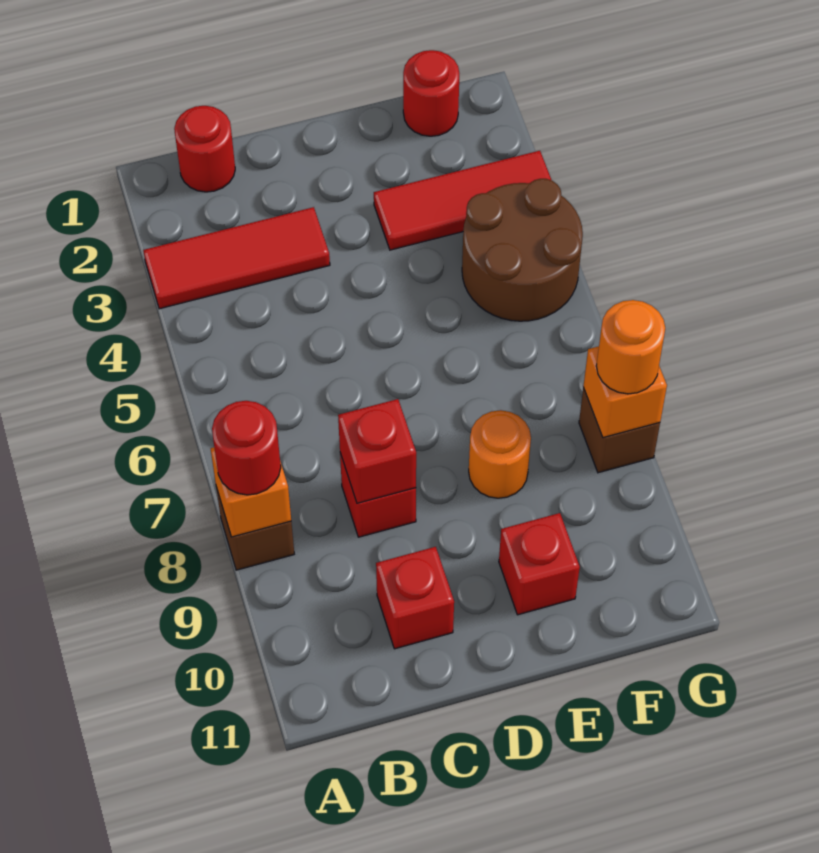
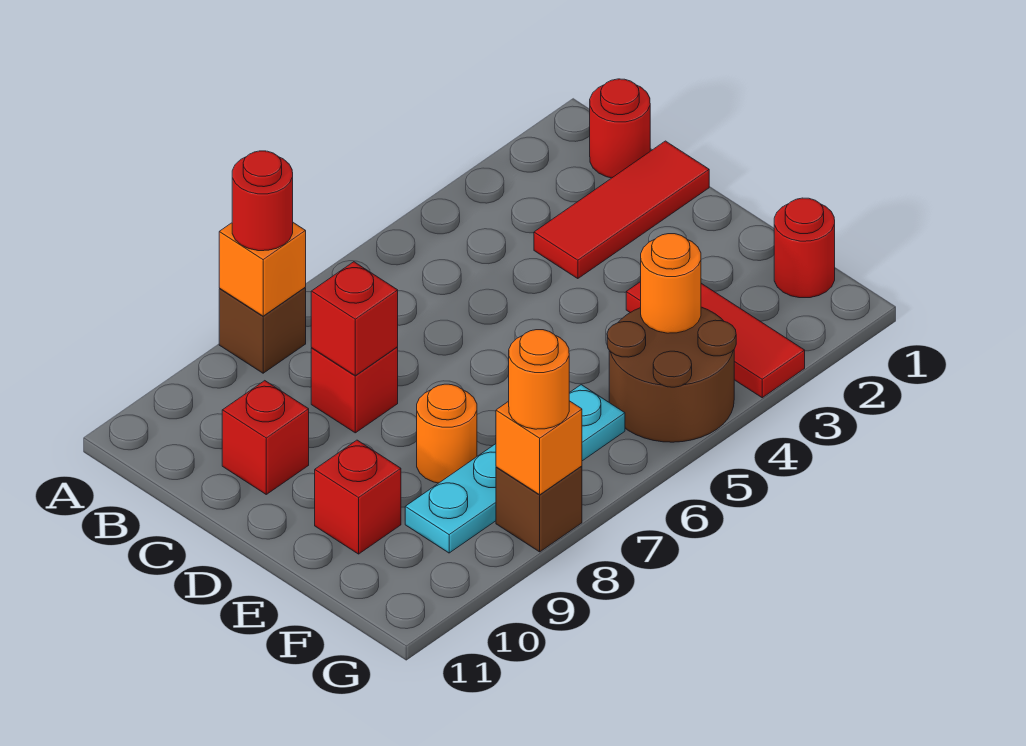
red 1x3 tile [143,207,330,309] -> red 1x3 tile turned to [534,141,709,279]
none -> orange 1x1 round brick [641,234,701,333]
none -> cyan 1x4 plate [405,385,625,553]

